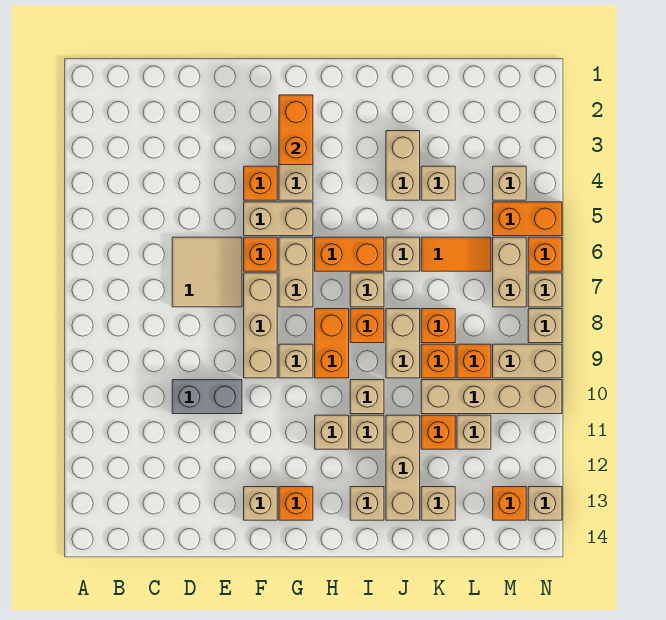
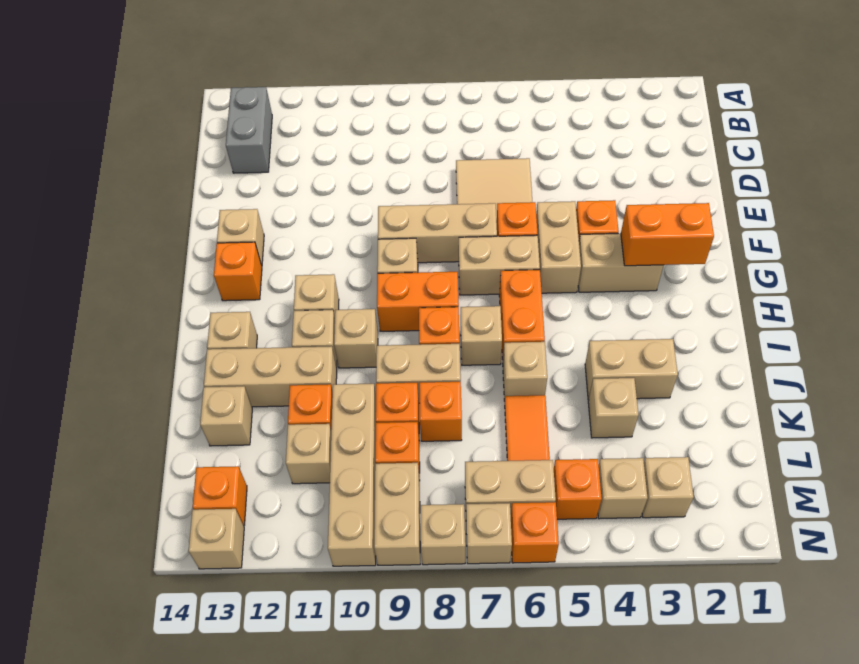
grey 1x2 brick [172,380,242,414] -> grey 1x2 brick moved to [226,87,272,173]
none -> tan 1x1 brick [642,457,694,518]
orange 1x2 brick [493,202,562,236] -> orange 1x1 brick [554,459,602,519]

